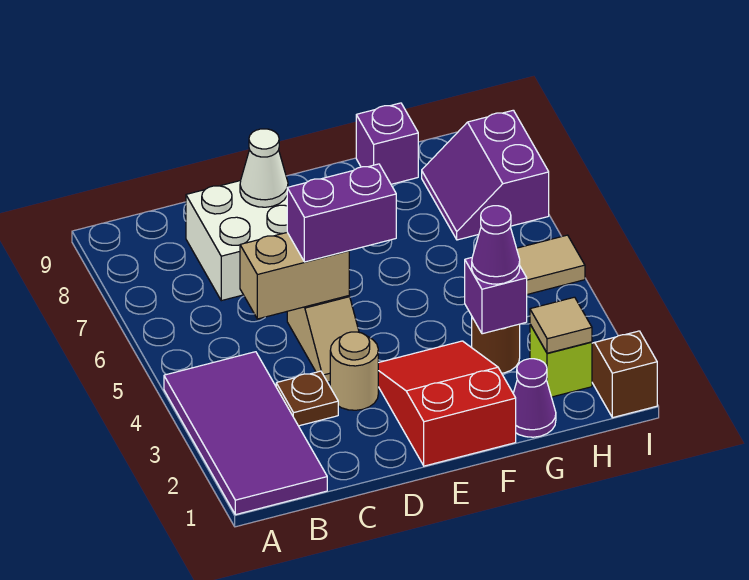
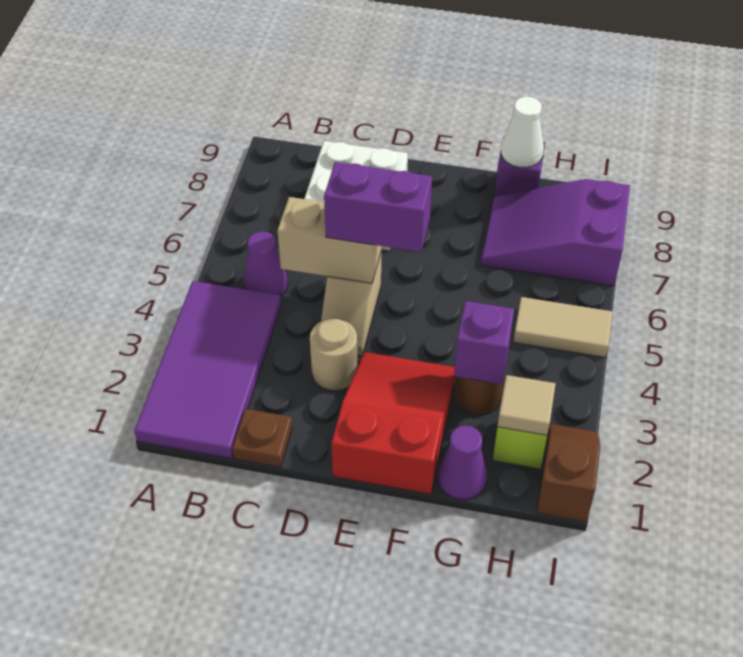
brown 1x1 plate [276,371,338,426] -> brown 1x1 plate moved to [232,409,293,467]
white 1x1 cone [240,129,288,207] -> white 1x1 cone moved to [501,96,544,167]
purple 1x1 cone [472,206,520,284] -> purple 1x1 cone moved to [244,232,288,297]
purple 2x2 slope [422,110,549,240] -> purple 2x3 slope [481,179,630,286]

